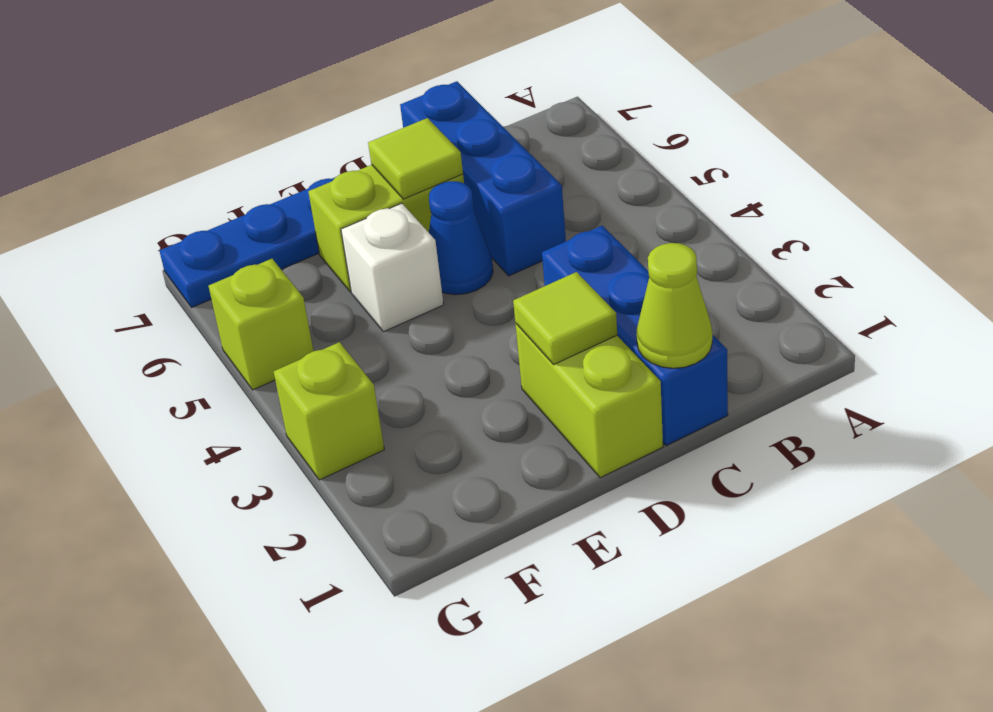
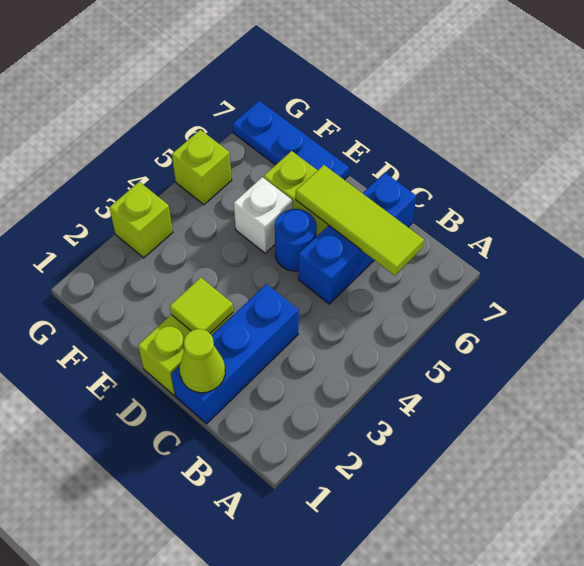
blue 1x1 cone [429,181,493,295] -> blue 1x1 round brick [275,209,317,271]
lime 1x1 tile [368,118,463,199] -> lime 1x3 tile [296,165,424,275]

